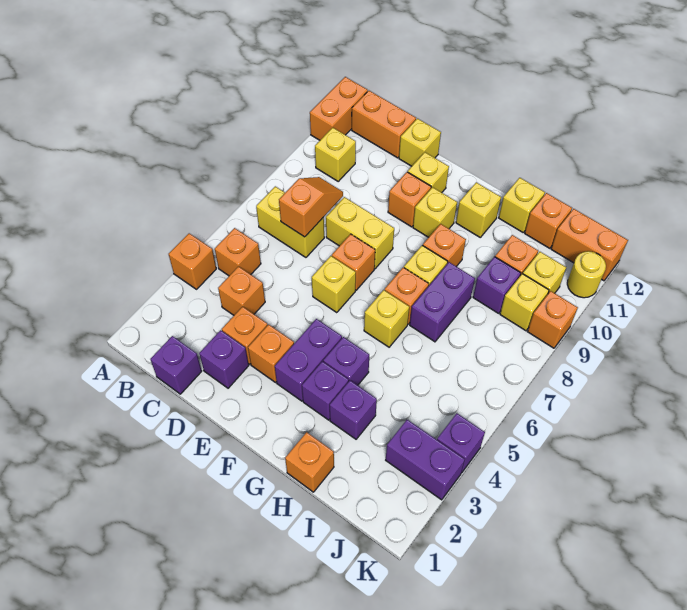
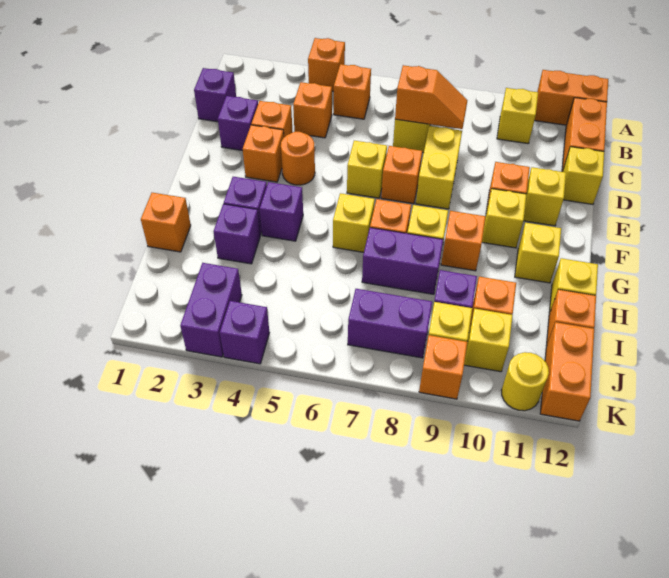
none -> orange 1x1 round brick [281,132,315,185]
purple 1x2 brick [275,319,342,401] -> purple 1x2 brick moved to [348,289,432,358]

